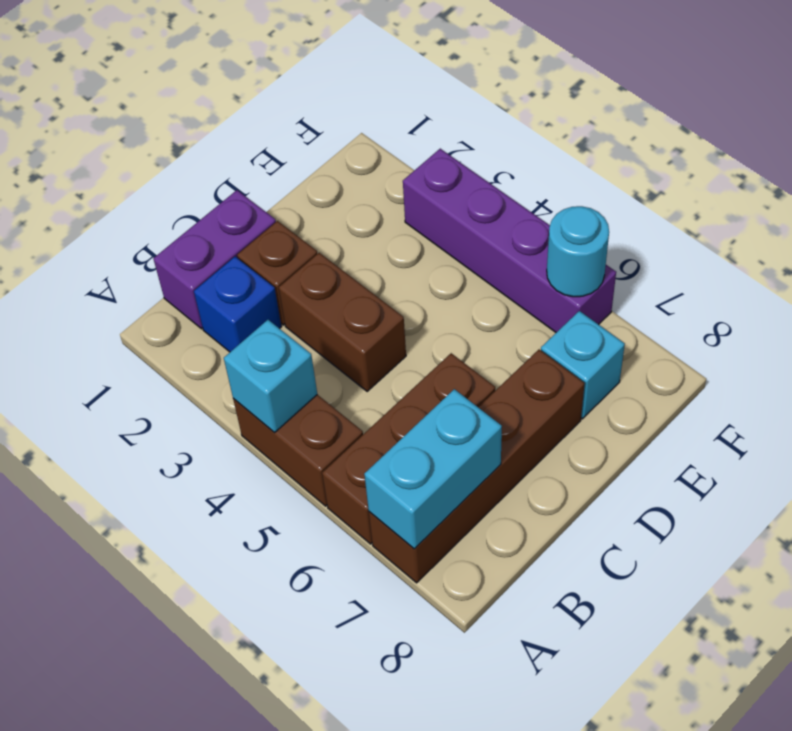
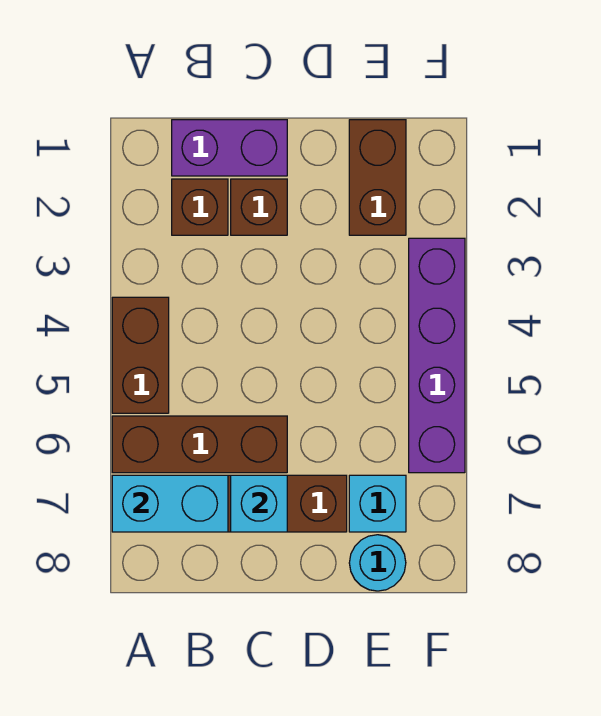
cyan 1x1 brick [224,320,317,433] -> cyan 1x1 brick moved to [231,475,287,532]
blue 1x1 brick [194,257,281,352] -> brown 1x1 brick [172,179,228,235]
brown 1x2 brick [279,253,406,391] -> brown 1x2 brick moved to [349,120,406,235]
cyan 1x1 round brick [547,206,609,297] -> cyan 1x1 round brick moved to [349,535,406,591]

